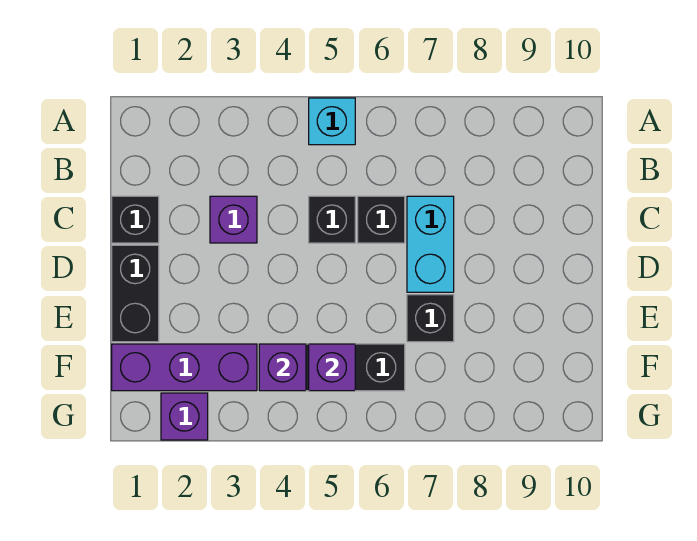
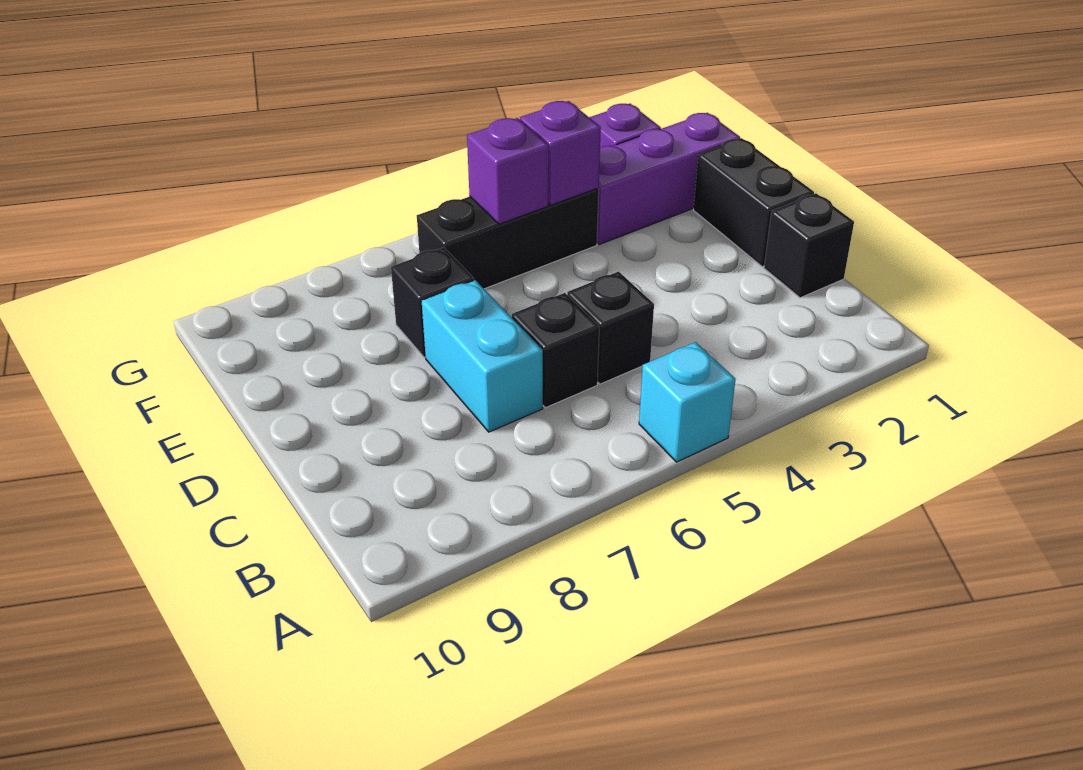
purple 1x1 brick [210,196,257,243] -> none

